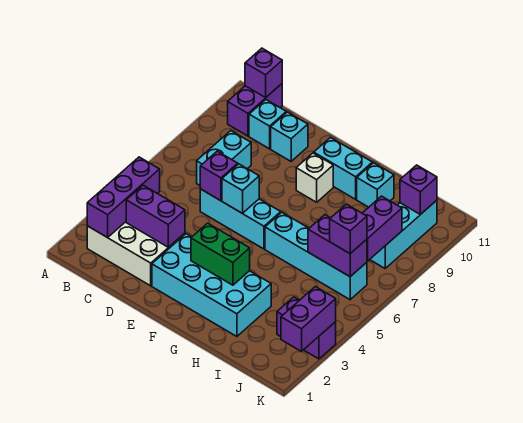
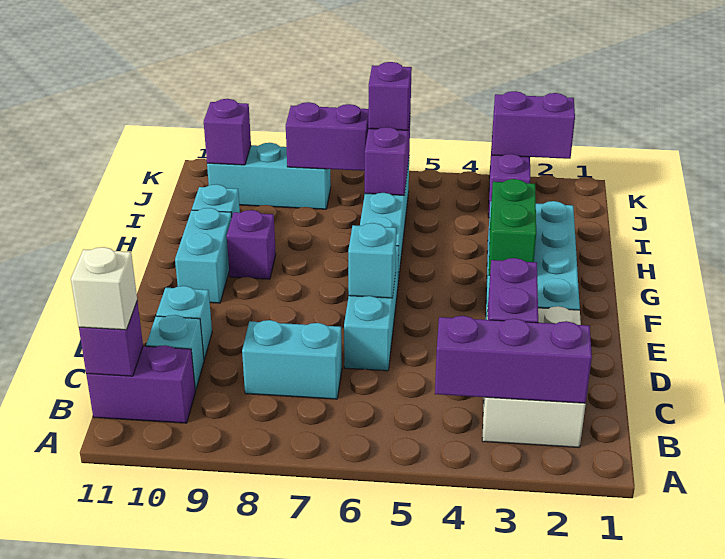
purple 1x1 brick [200,151,238,201] -> purple 1x1 brick moved to [227,210,276,279]
white 1x1 brick [296,153,333,202] -> white 1x1 brick moved to [71,247,137,330]

